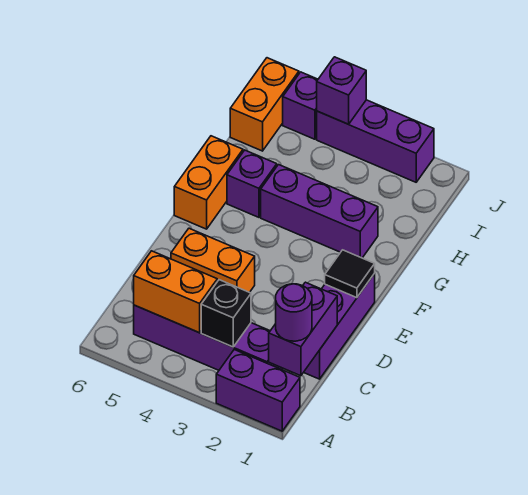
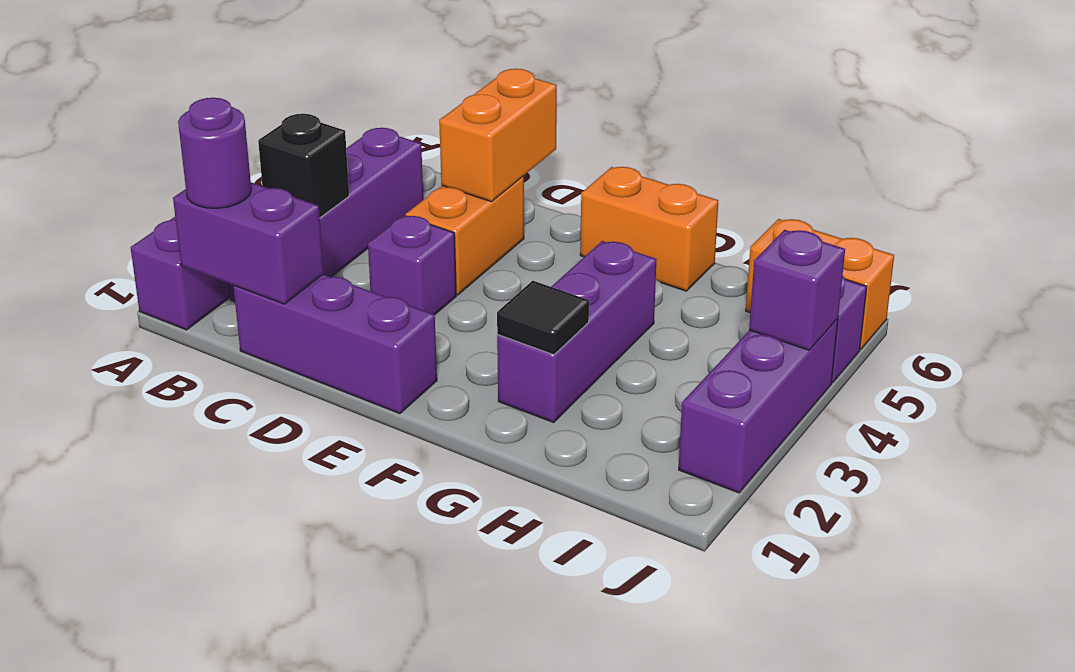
orange 1x2 brick [134,251,217,333] -> orange 1x2 brick moved to [439,69,557,202]
black 1x1 tile [325,250,375,298] -> black 1x1 tile moved to [497,281,589,355]
purple 1x1 brick [227,150,277,217] -> purple 1x1 brick moved to [368,215,456,315]

